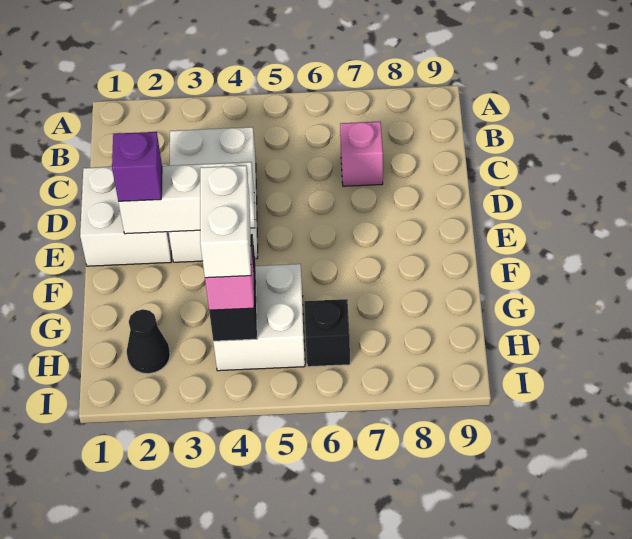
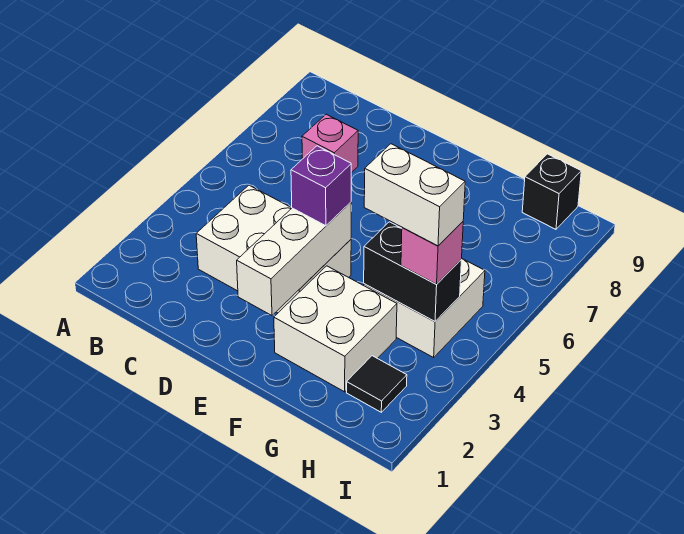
white 2x2 brick [80,164,171,266] -> white 2x2 brick moved to [274,266,397,392]
purple 1x1 brick [112,132,162,201] -> purple 1x1 brick moved to [291,146,351,226]
black 1x1 cone [127,309,170,374] -> black 1x1 tile [347,356,407,412]
black 1x1 brick [304,299,350,367] -> black 1x1 brick moved to [522,154,581,229]

